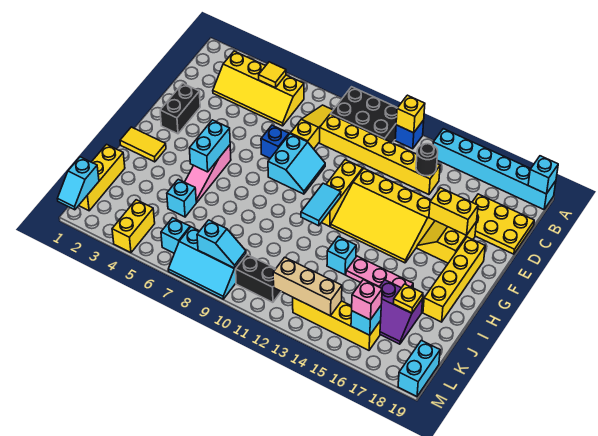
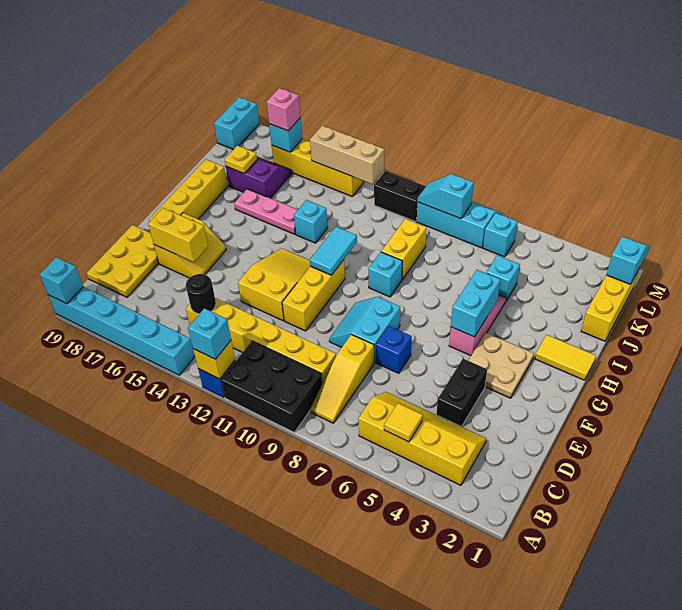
none -> cyan 1x1 brick [188,308,231,359]
yellow 2x3 plate [472,194,534,254] -> yellow 2x3 plate turned to [87,225,158,297]
black 1x2 brick [160,84,200,134] -> black 1x2 brick moved to [437,359,487,427]
yellow 3x4 slope [331,168,435,263] -> yellow 2x3 slope [238,248,310,321]
none -> tan 2x2 plate [468,333,534,398]
none -> cyan 1x1 brick [368,252,402,297]
yellow 1x2 brick [112,200,155,253] -> yellow 1x2 brick moved to [381,219,426,279]

